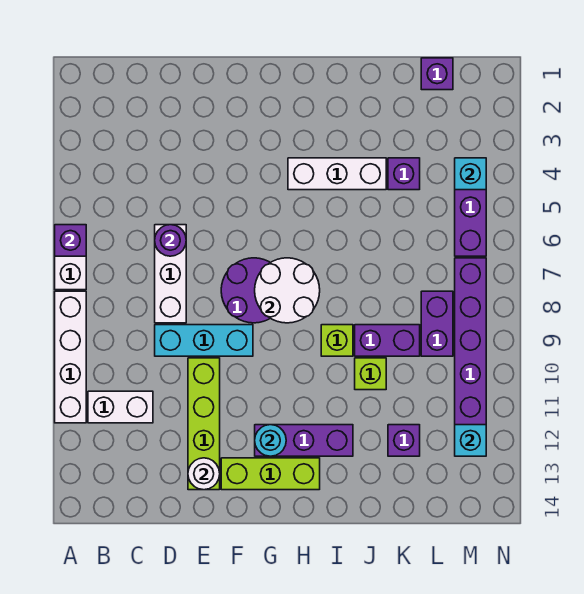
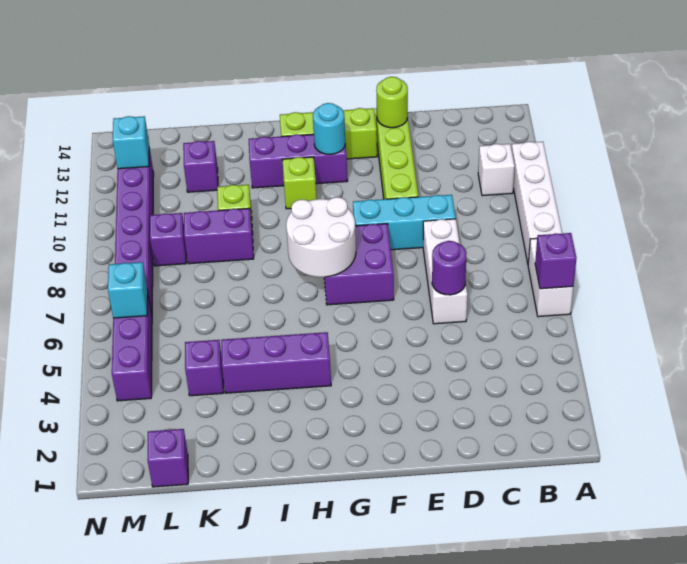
white 1x2 brick [88,391,153,423] -> white 1x1 brick [478,144,515,196]
white 1x1 round brick [188,458,220,490] -> lime 1x1 round brick [376,77,408,128]
purple 2x2 round brick [221,258,270,323] -> purple 2x2 brick [324,224,394,305]
white 1x3 brick [288,158,386,190] -> purple 1x3 brick [221,332,331,393]
lime 1x1 brick [321,325,353,356] -> lime 1x1 brick moved to [282,157,317,209]
purple 1x2 brick [421,291,453,356] -> purple 1x1 brick [150,213,186,266]
cyan 1x1 brick [455,158,486,190] -> cyan 1x1 brick moved to [108,262,148,318]

